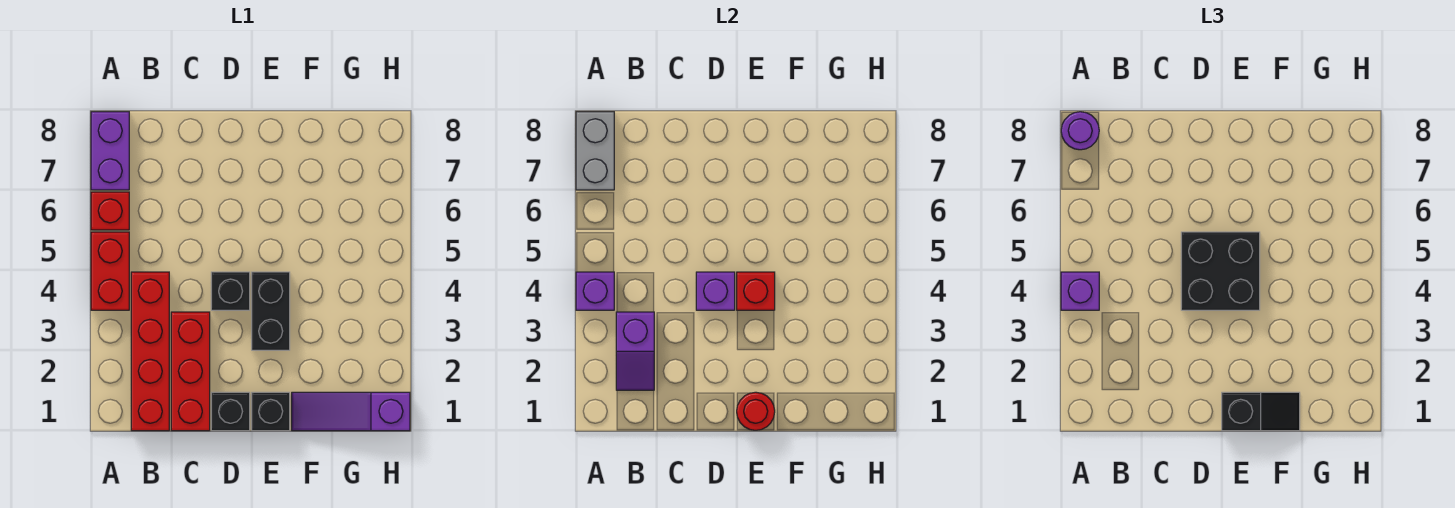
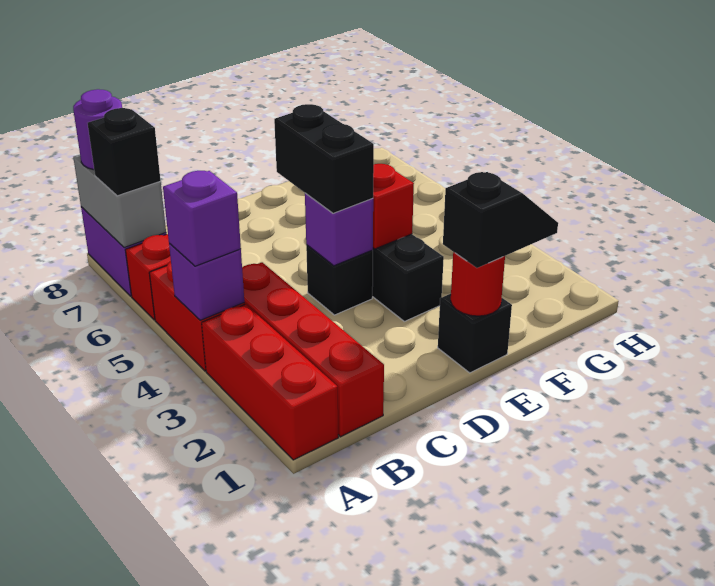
purple 1x2 slope [616,312,654,390] -> none
red 1x3 brick [171,312,210,431] -> red 1x3 brick moved to [202,304,338,460]
black 1x1 brick [211,392,250,431] -> black 1x1 brick moved to [88,108,161,196]
black 2x2 brick [1181,232,1260,310] -> black 1x2 brick [274,104,374,213]
purple 1x3 slope [292,392,410,431] -> none

